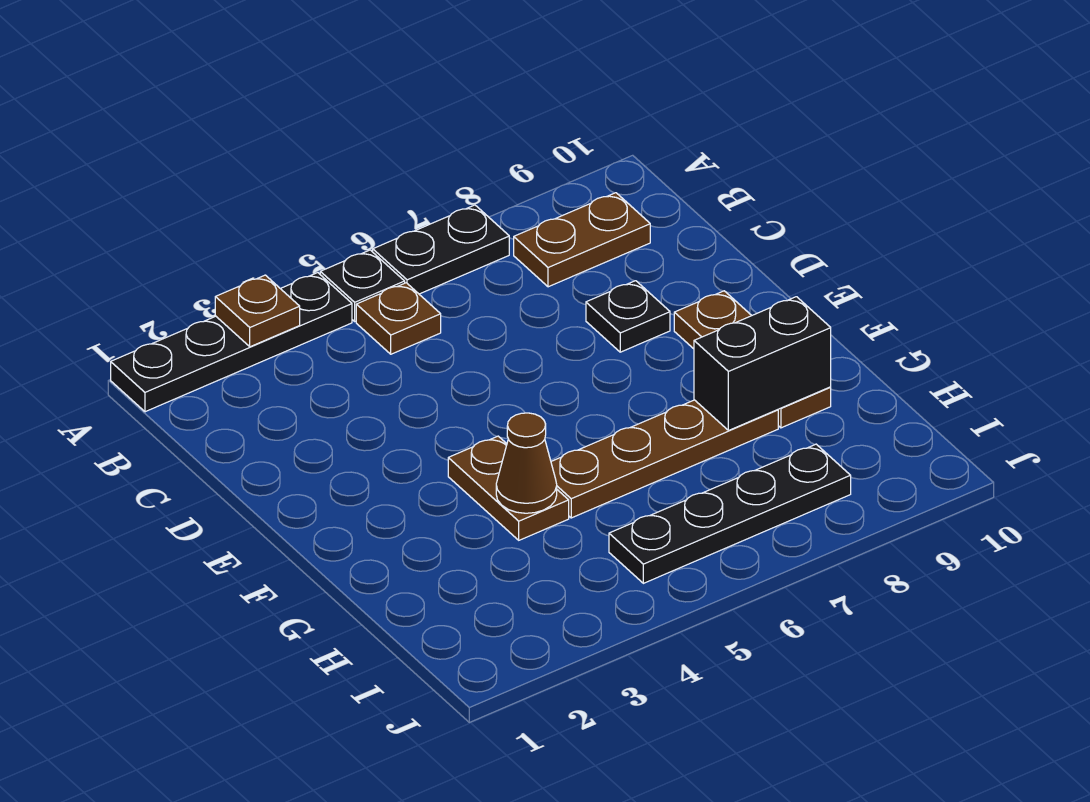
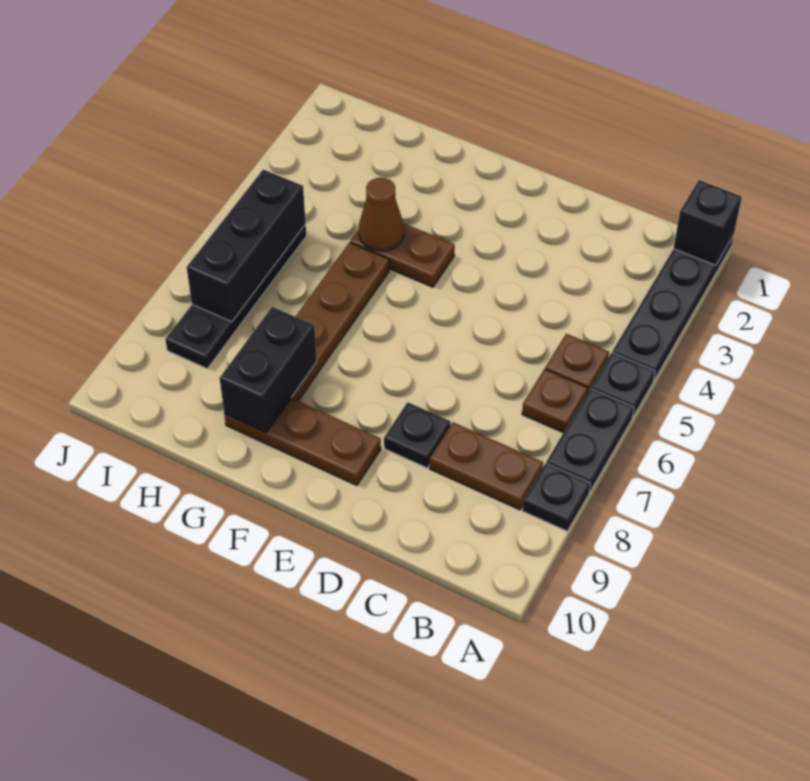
none -> black 1x1 brick [674,180,742,265]
brown 1x1 plate [215,275,300,347] -> brown 1x1 plate moved to [522,369,588,433]
none -> black 1x1 plate [522,463,590,531]
brown 1x2 plate [514,193,650,287] -> brown 1x2 plate turned to [430,422,543,510]
none -> black 1x3 brick [187,169,306,322]

